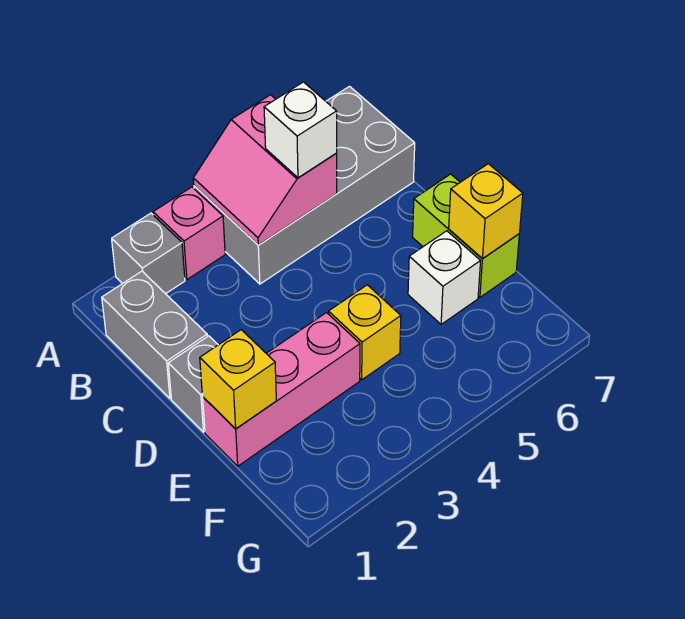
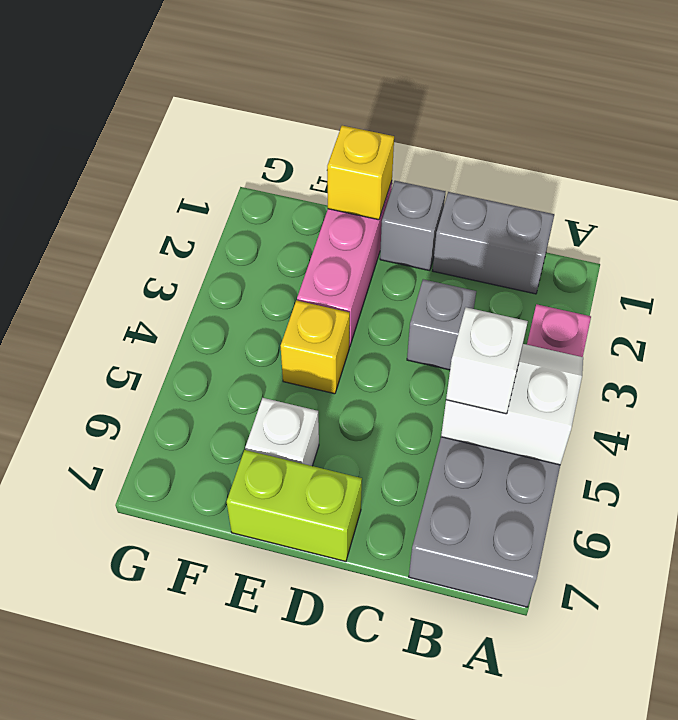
grey 1x1 brick [112,213,185,294] -> grey 1x1 brick moved to [407,279,476,370]
pink 2x2 slope [193,95,337,245] -> white 2x2 slope [441,344,583,465]
yellow 1x1 brick [449,164,523,259] -> none

